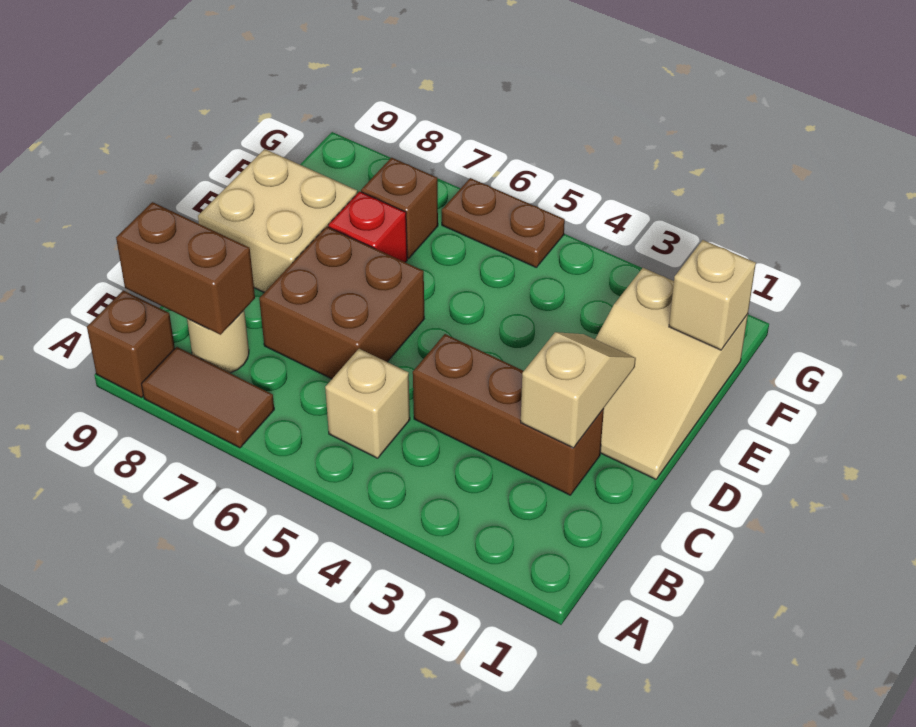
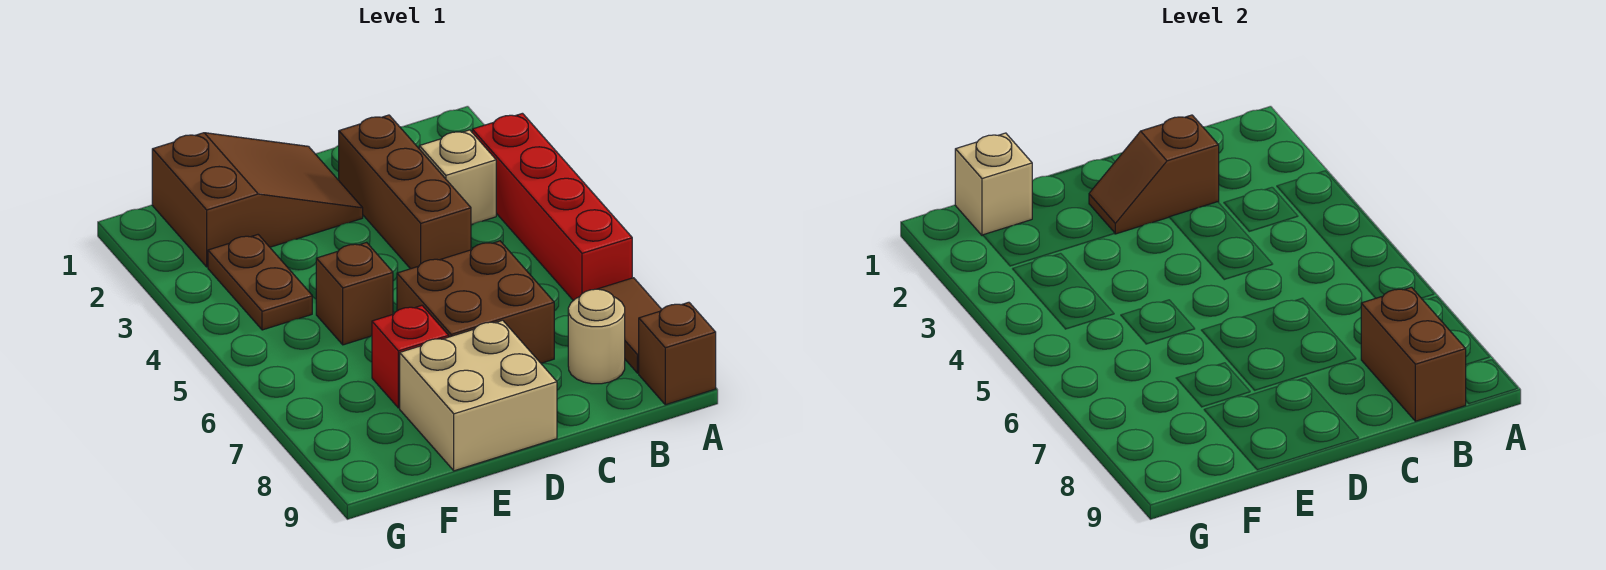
none -> red 1x4 brick [472,113,632,301]
tan 1x1 brick [325,349,410,458] -> tan 1x1 brick moved to [419,130,496,225]
tan 1x2 slope [521,332,636,448] -> brown 1x2 slope [1089,115,1219,234]
tan 2x3 slope [595,268,748,479] -> brown 2x3 slope [152,133,363,267]
brown 1x1 brick [361,158,438,259] -> brown 1x1 brick moved to [316,243,393,345]
brown 1x2 plate [442,178,565,267] -> brown 1x2 plate moved to [208,235,312,330]

